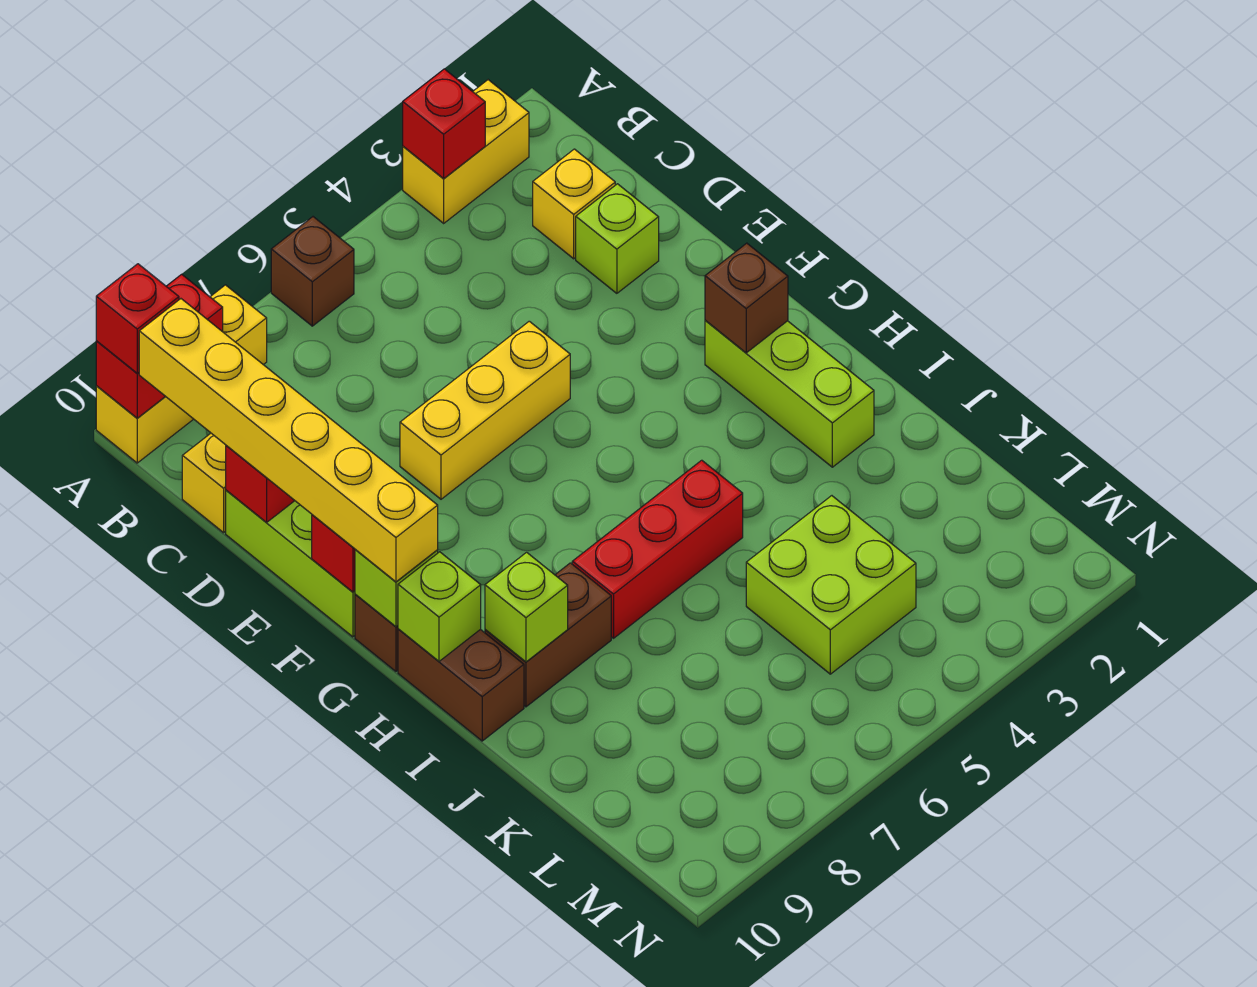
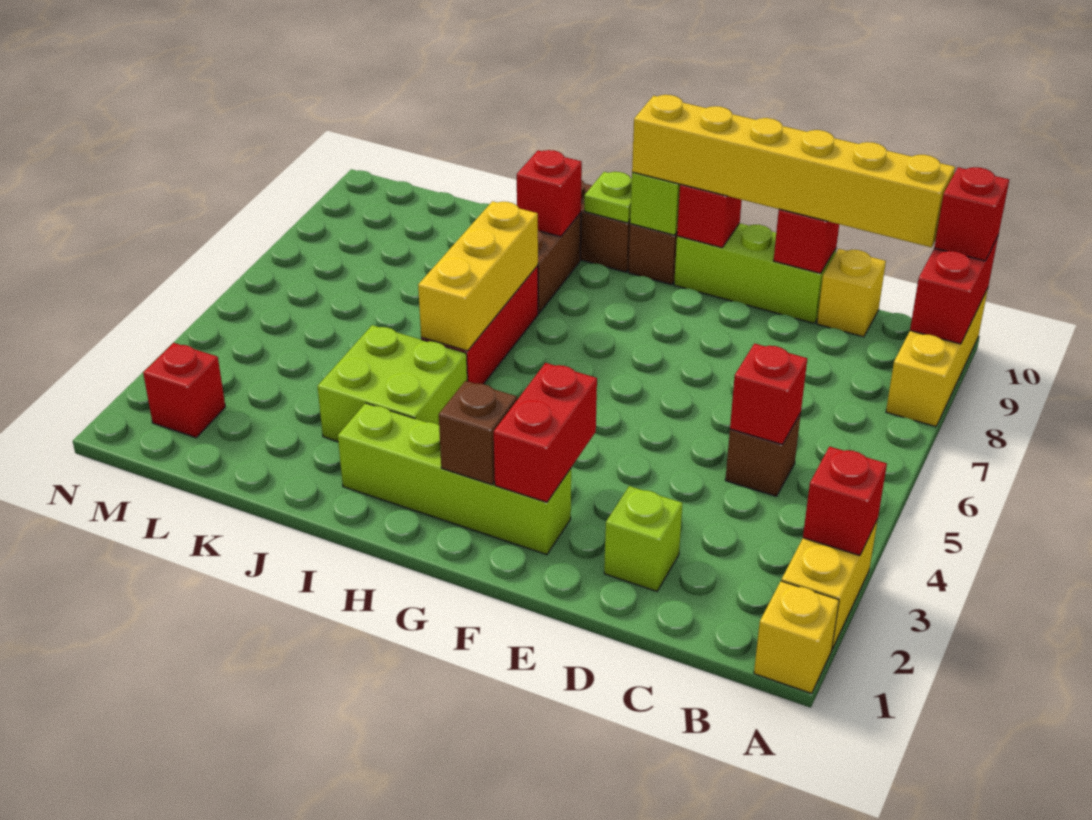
brown 1x1 brick [271,217,354,326] -> brown 1x1 brick moved to [725,413,801,496]
yellow 1x1 brick [533,149,615,259] -> yellow 1x1 brick moved to [754,581,839,694]
none -> red 1x1 brick [730,344,807,445]
yellow 1x3 brick [400,321,570,499] -> yellow 1x3 brick moved to [418,201,538,351]
none -> red 1x2 brick [494,363,597,502]
lime 1x3 brick [705,320,874,467] -> lime 1x4 brick [338,403,571,555]
lime 1x1 brick [398,552,481,661] -> lime 1x1 plate [584,172,632,223]
lime 1x1 brick [485,552,568,662] -> red 1x1 brick [517,150,582,237]
lime 2x2 brick [746,496,916,674] -> lime 2x2 brick moved to [317,325,467,441]
none -> red 1x1 brick [143,343,225,438]

